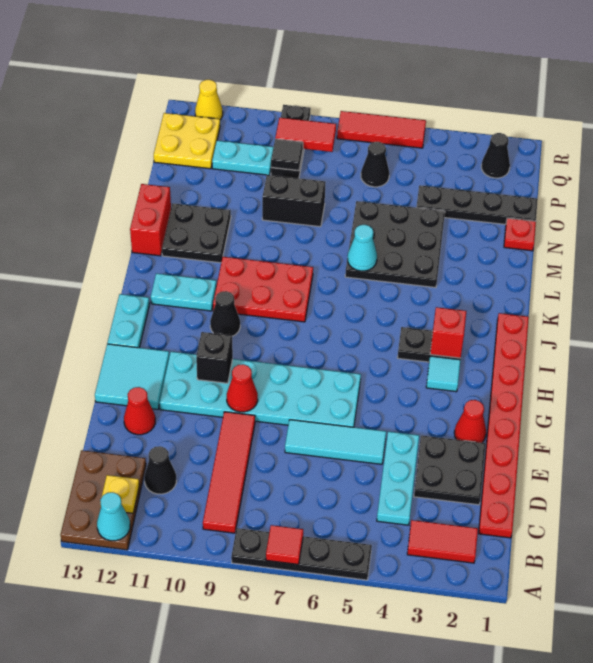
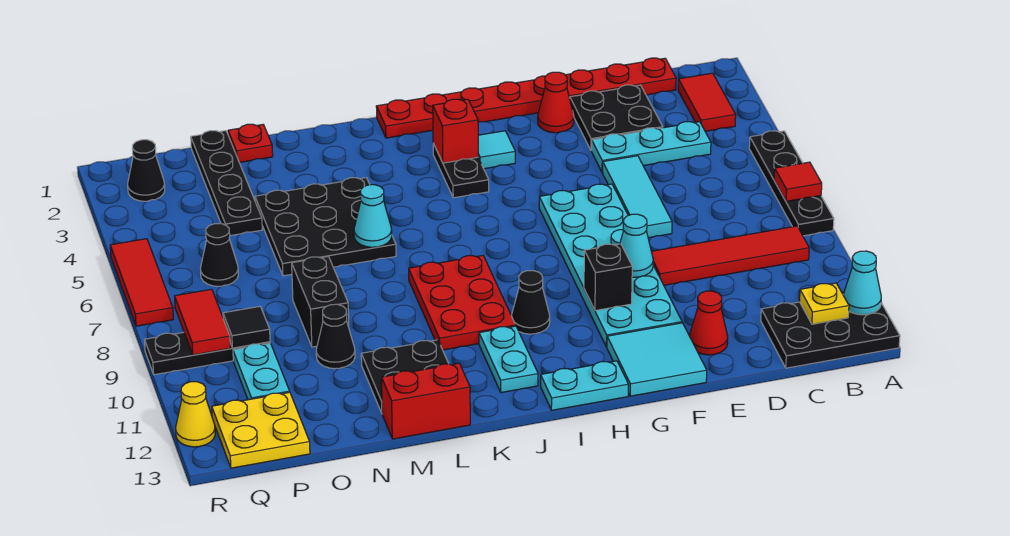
brown 2x3 plate [61,450,146,550] -> black 2x3 plate [761,302,900,368]
black 1x1 cone [144,446,176,494] -> black 1x1 cone moved to [316,304,355,369]
red 1x1 cone [227,364,258,412] -> cyan 1x1 cone [620,214,653,277]

